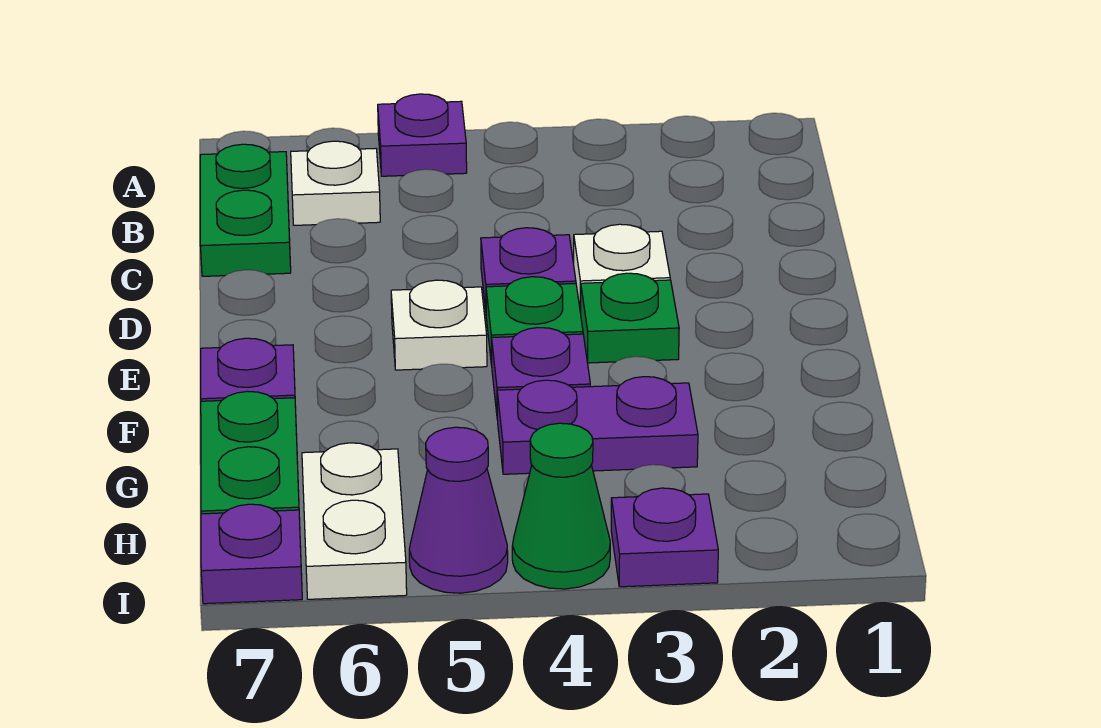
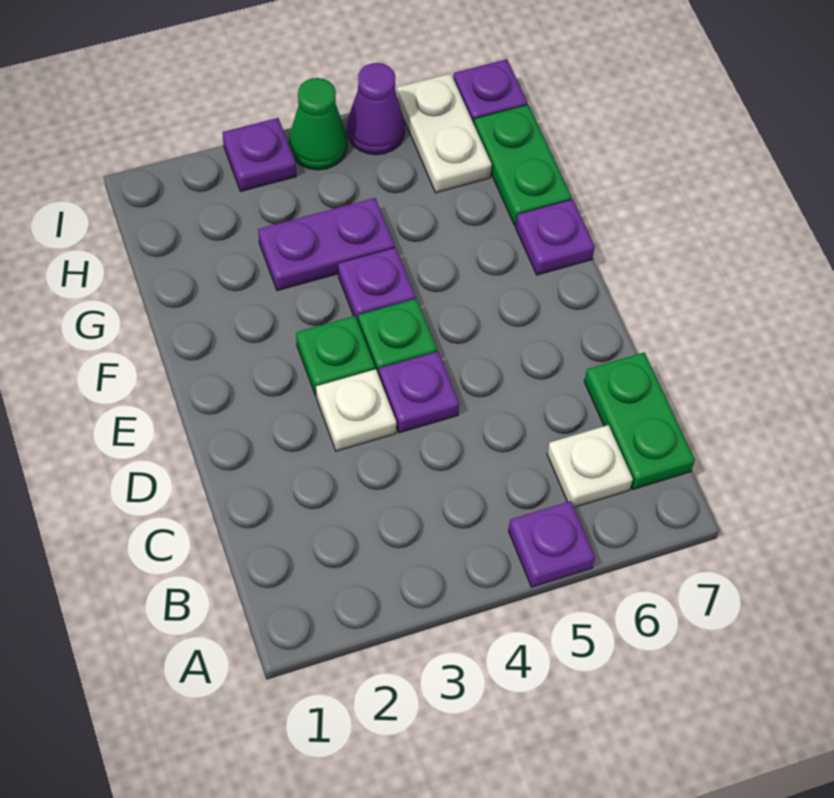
white 1x1 plate [391,280,487,370] -> none

